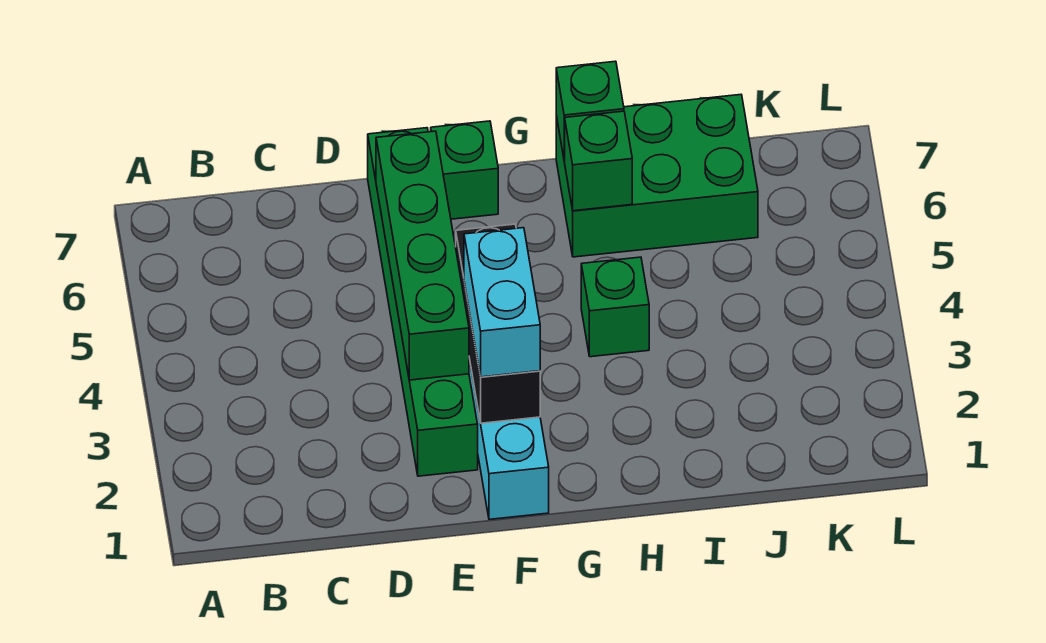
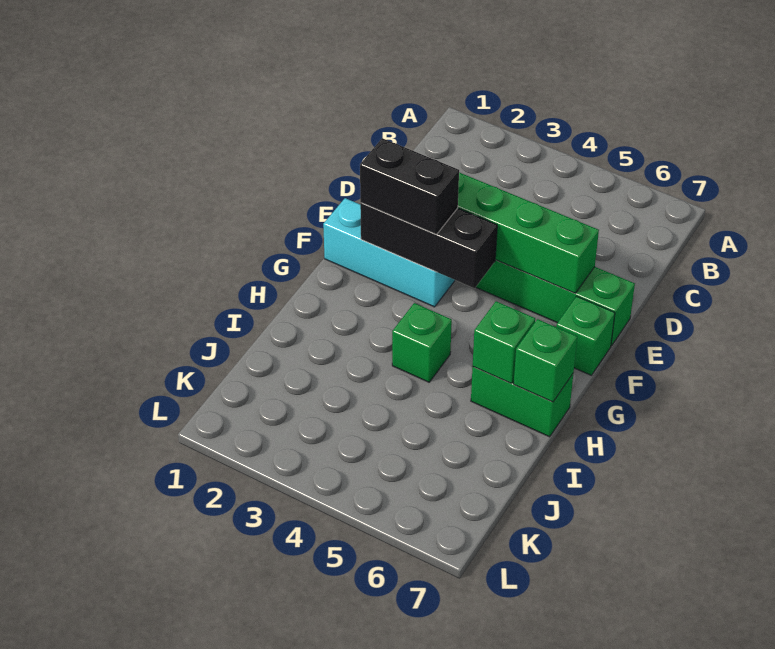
cyan 1x2 brick [464,228,540,377] -> black 1x2 brick [360,138,459,234]
green 2x3 brick [556,95,758,257] -> green 1x2 brick [471,367,573,437]

